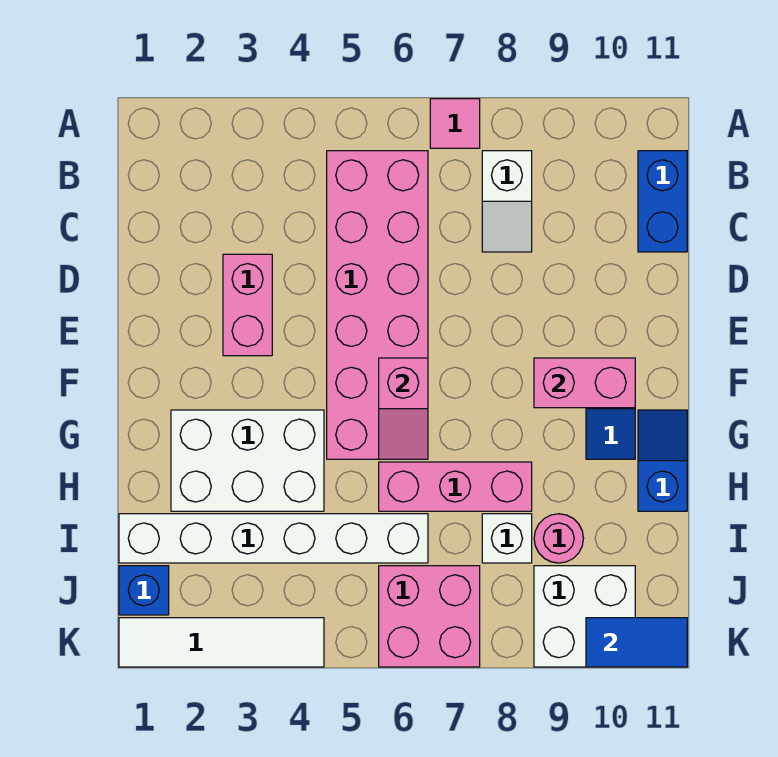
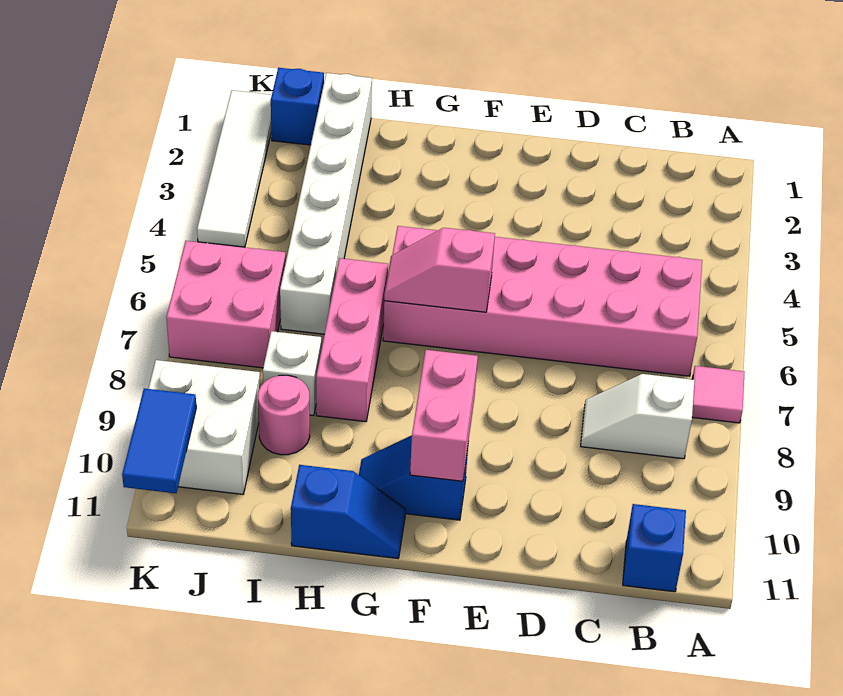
blue 1x2 brick [638,151,687,252] -> blue 1x1 brick [623,504,686,592]
pink 1x2 brick [223,254,272,356] -> none
white 2x3 brick [171,410,324,511] -> none

